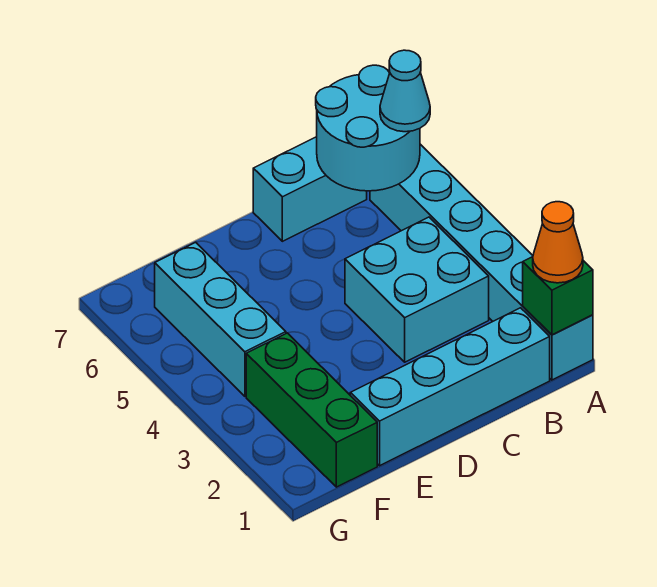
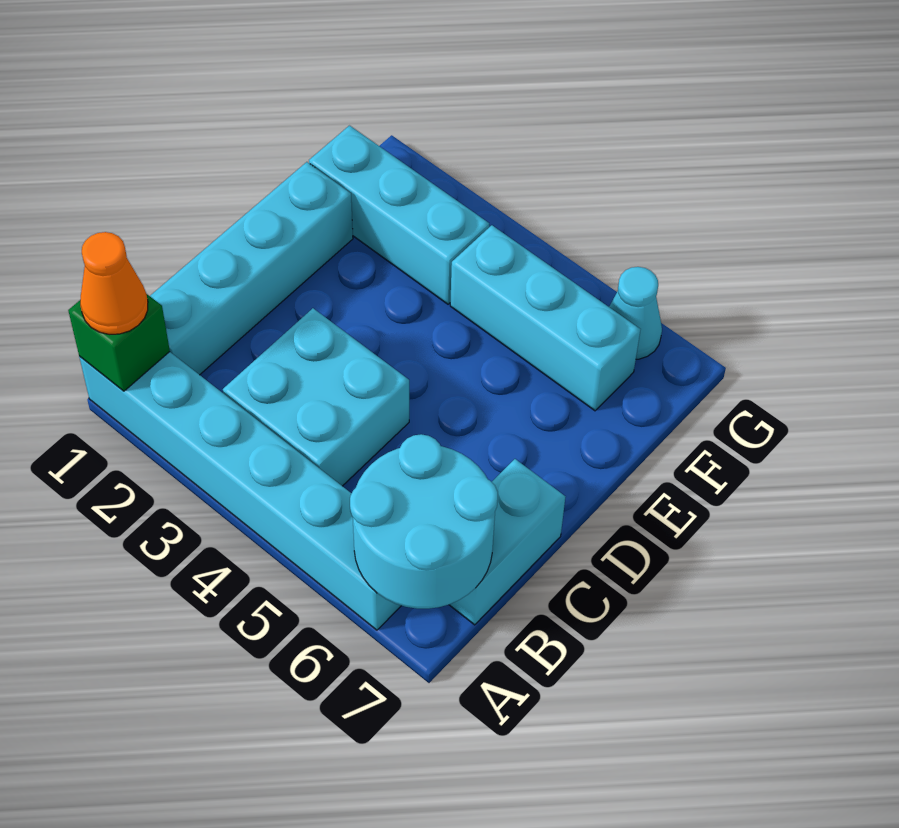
cyan 1x1 cone [380,50,430,132] -> cyan 1x1 cone moved to [609,267,662,359]
green 1x3 brick [246,333,377,487] -> cyan 1x3 brick [309,126,489,304]

